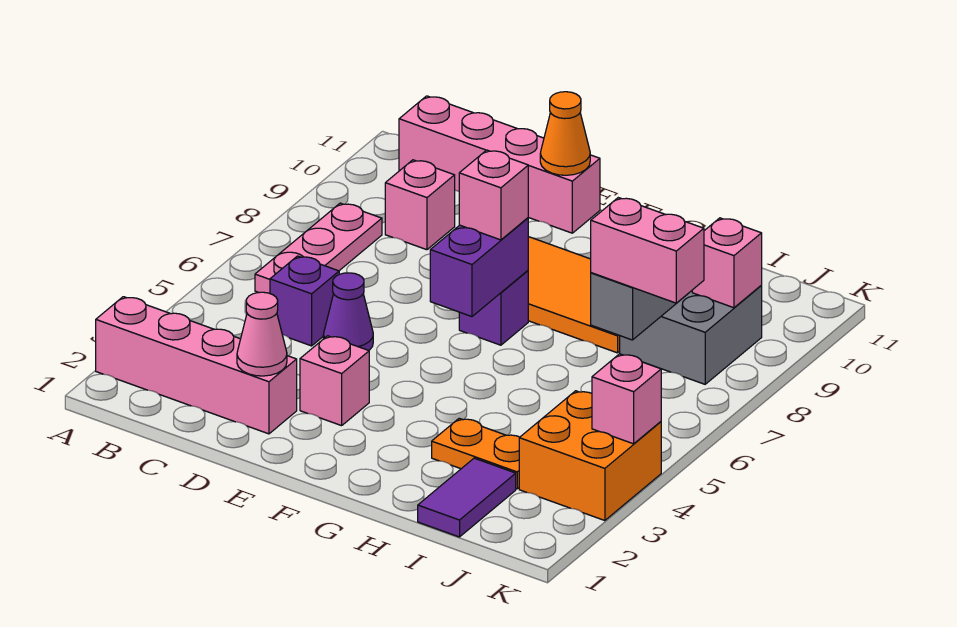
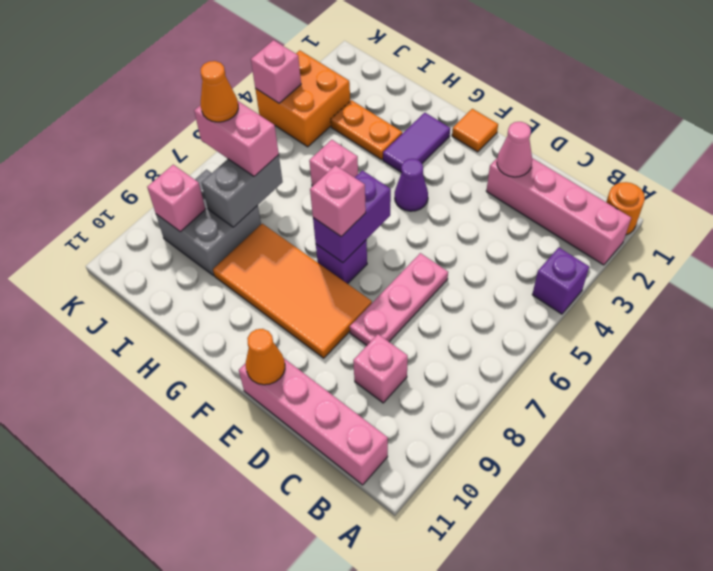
none -> orange 1x1 round brick [606,182,645,235]
pink 1x3 plate [255,203,382,293] -> pink 1x3 plate moved to [350,253,448,345]
purple 1x1 brick [270,256,339,346] -> purple 1x1 brick moved to [532,248,589,314]
purple 1x1 cone [323,273,373,350] -> purple 1x1 cone moved to [395,159,428,211]
pink 1x1 brick [300,336,369,426] -> pink 1x1 brick moved to [309,140,358,186]
none -> orange 1x1 tile [452,109,498,152]
purple 1x2 tile [418,458,516,537] -> purple 1x2 tile moved to [383,113,450,172]
none -> orange 1x1 cone [201,61,238,122]

